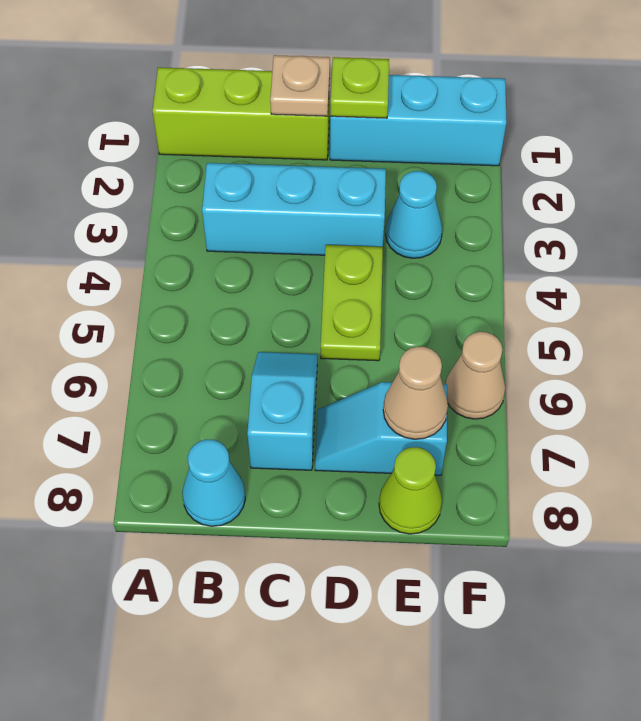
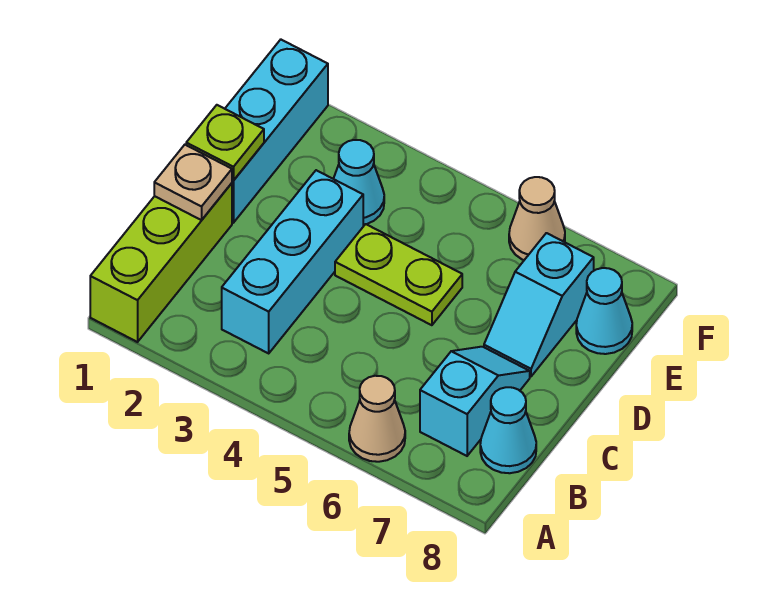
cyan 1x2 slope [247,352,317,470] -> cyan 1x2 slope turned to [420,347,530,456]
tan 1x1 cone [383,346,448,439] -> tan 1x1 cone moved to [349,376,405,462]
lime 1x1 cone [379,447,442,534] -> cyan 1x1 cone [576,268,632,354]

